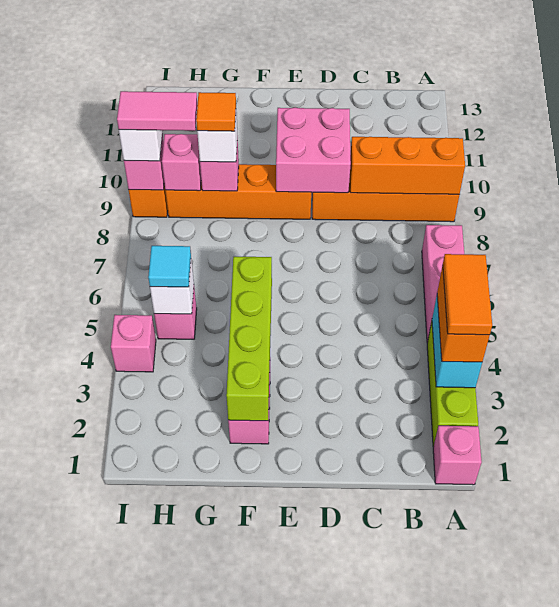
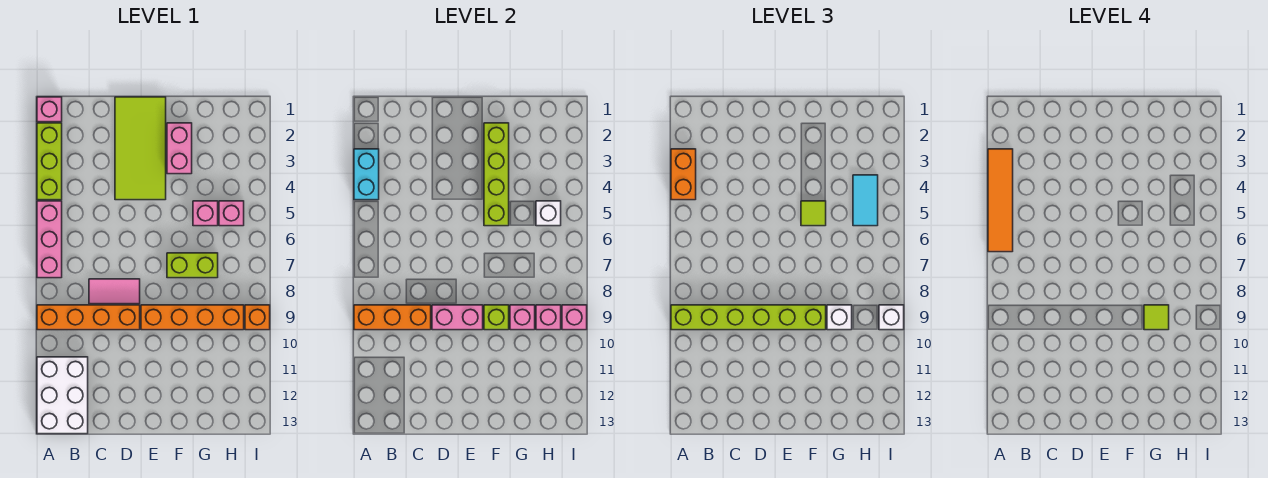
orange 1x2 tile [443,254,492,335] -> orange 1x4 tile [988,149,1013,252]
none -> lime 1x6 brick [671,305,826,330]
none -> white 2x3 brick [37,357,88,434]
none -> lime 2x4 tile [115,97,166,200]
pink 2x2 brick [276,108,351,193] -> pink 1x2 brick [432,305,483,330]
none -> lime 1x1 tile [801,201,826,226]
none -> lime 1x2 brick [167,253,218,278]
none -> lime 1x1 brick [484,305,509,330]
orange 1x1 tile [196,92,236,131] -> lime 1x1 tile [1144,305,1169,330]
cyan 1x1 tile [148,246,191,287] -> cyan 1x2 tile [853,175,878,226]
pink 1x2 tile [117,91,197,131] -> pink 1x2 tile moved to [89,279,140,304]
pink 1x1 brick [111,315,156,372] -> pink 1x1 brick moved to [193,201,218,226]

